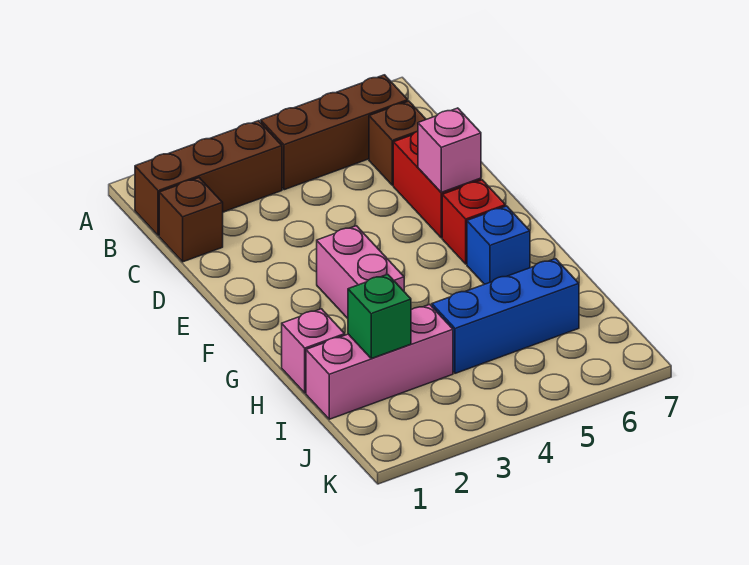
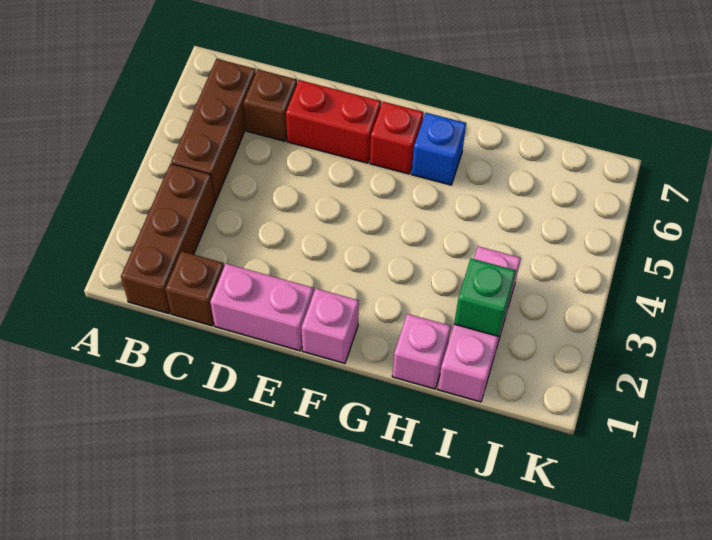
pink 1x1 brick [418,108,481,192] -> pink 1x1 brick moved to [301,289,359,363]
pink 1x2 brick [317,226,404,318] -> pink 1x2 brick moved to [210,264,314,351]
blue 1x3 brick [432,259,579,373] -> none

